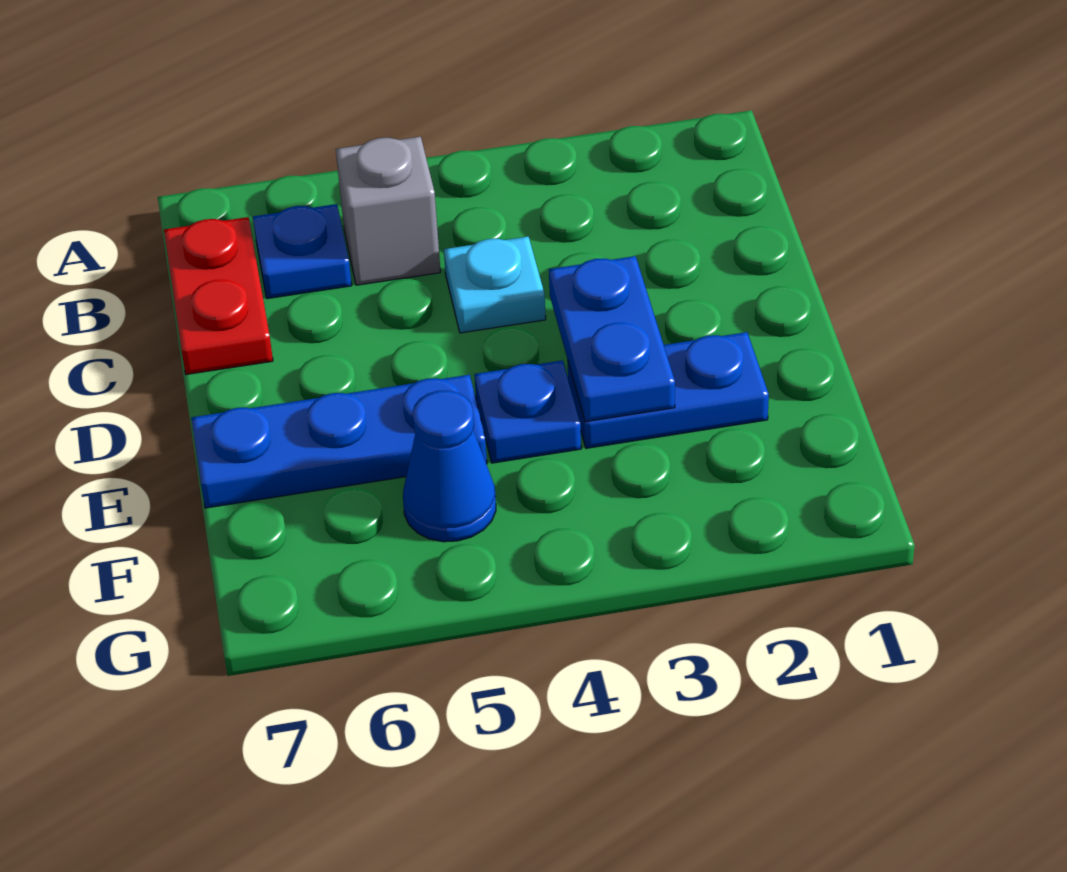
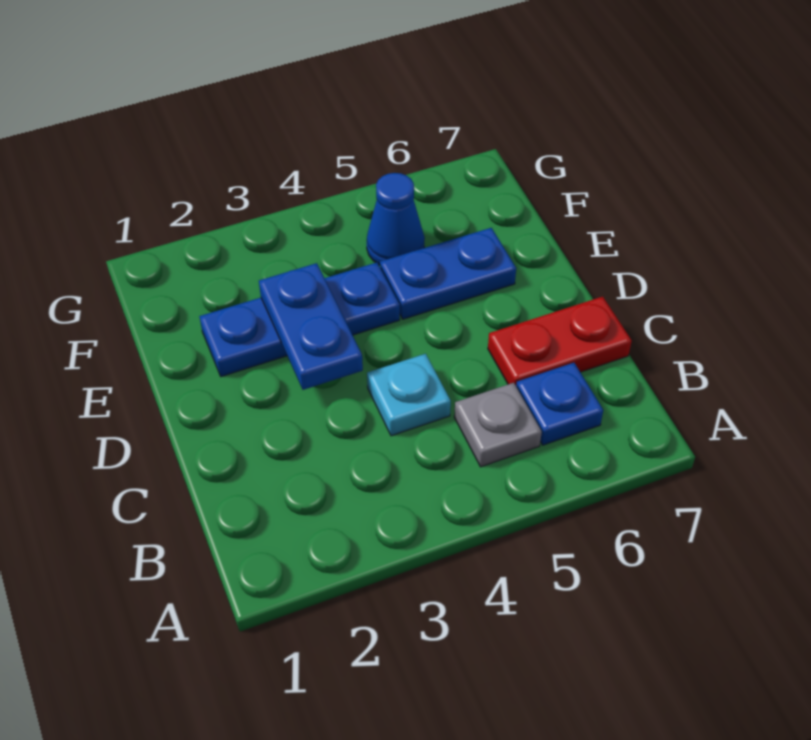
grey 1x1 brick [336,137,441,285] -> grey 1x1 plate [454,383,542,467]
red 1x2 plate [164,217,273,375] -> red 1x2 plate turned to [488,297,632,385]
blue 1x3 plate [191,375,487,508] -> blue 1x2 plate [380,228,516,319]

